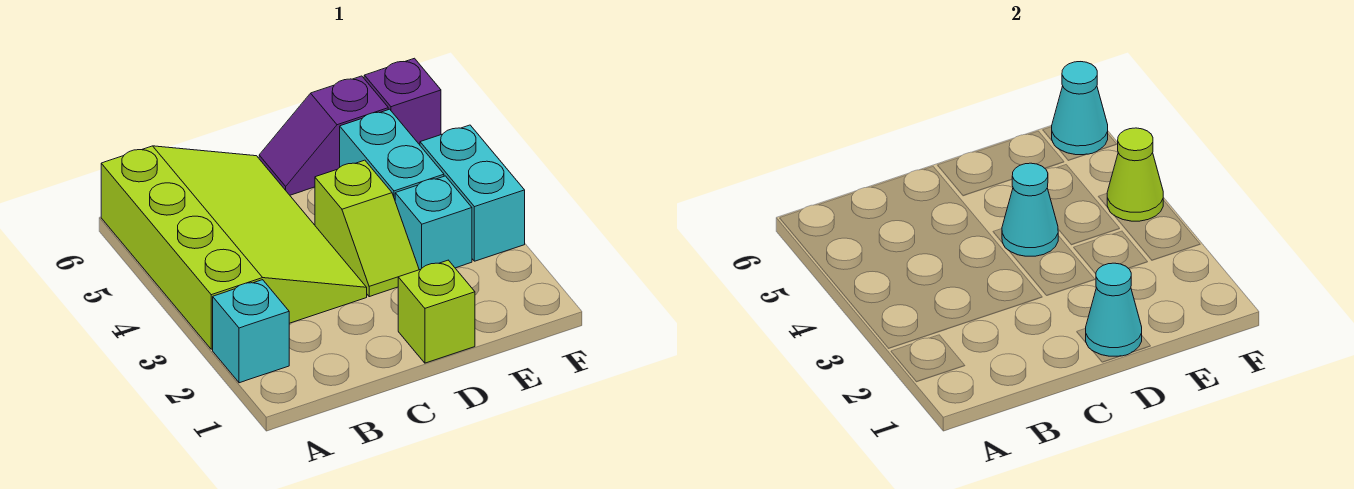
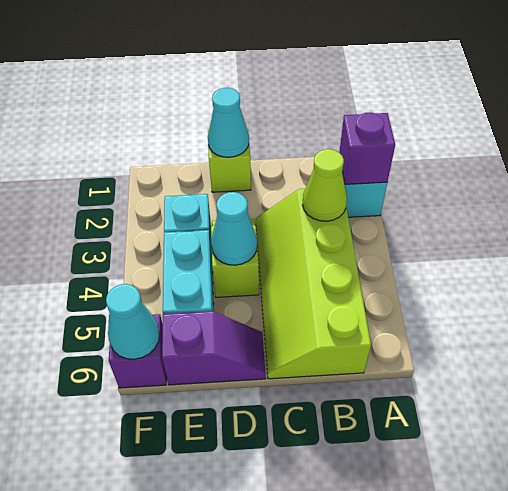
none -> purple 1x1 brick [339,112,395,184]
lime 3x4 slope [101,146,367,349] -> lime 2x4 slope [256,189,371,379]
cyan 1x2 brick [420,125,525,261] -> none
lime 1x1 cone [1107,128,1163,221] -> lime 1x1 cone moved to [302,149,347,221]

